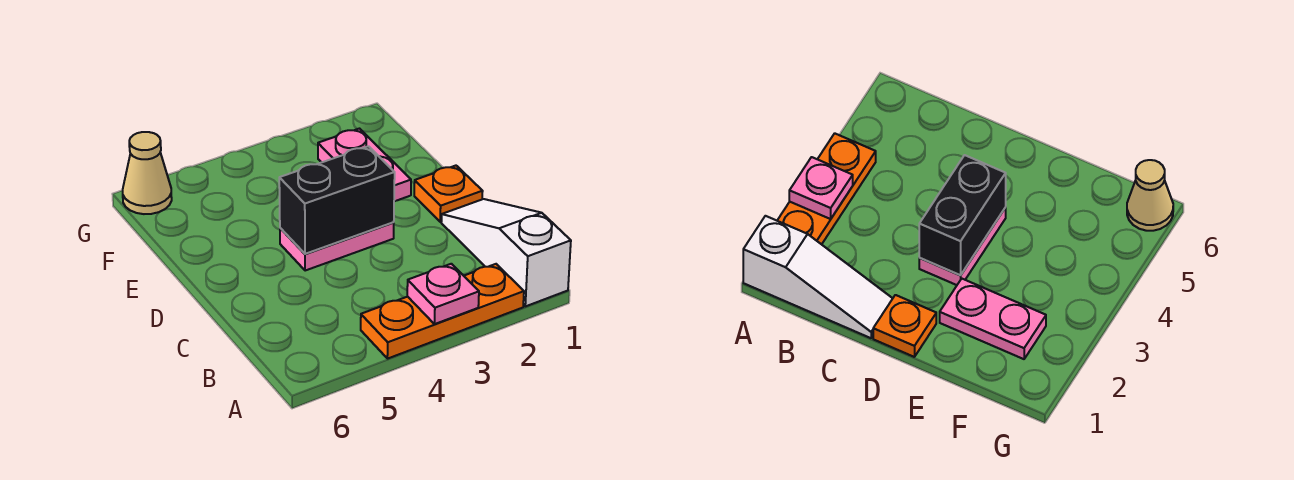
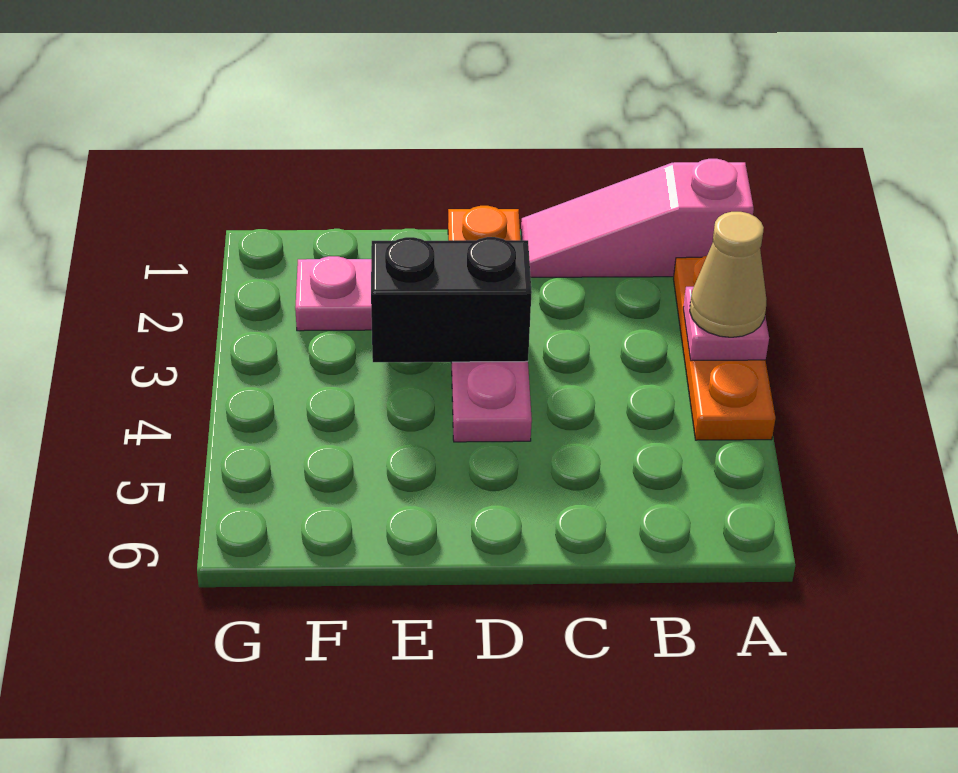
white 1x3 slope [441,199,571,306] -> pink 1x3 slope [521,159,754,277]
black 1x2 brick [279,146,395,254] -> black 1x2 brick turned to [371,237,532,362]
tan 1x1 cone [123,132,172,214] -> tan 1x1 cone moved to [690,212,767,337]

